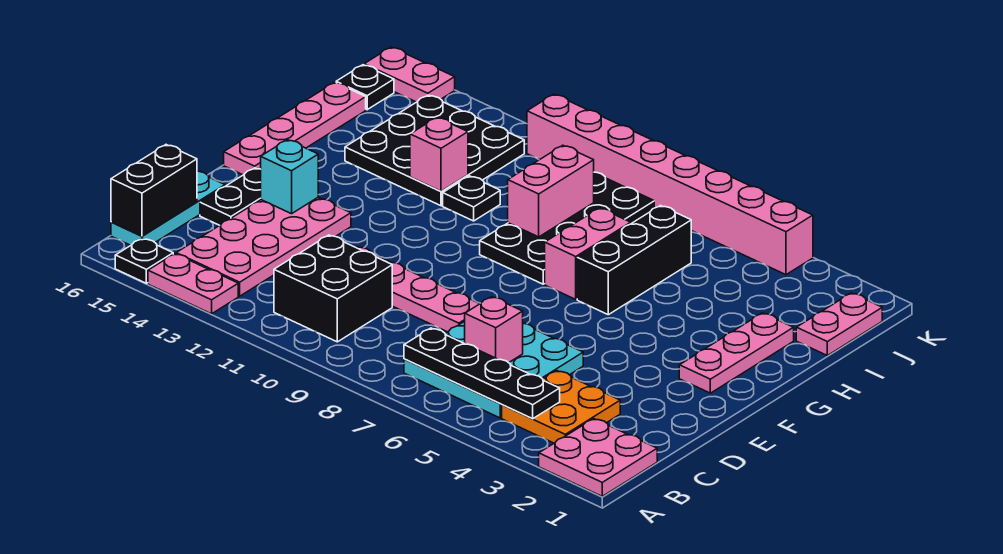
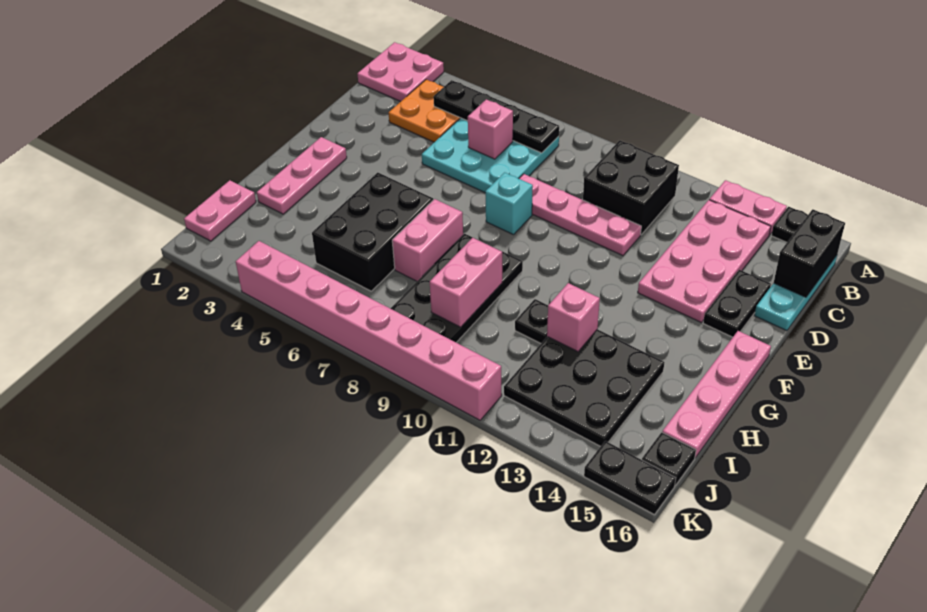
cyan 1x1 brick [261,140,318,214] -> cyan 1x1 brick moved to [485,172,533,235]
black 1x3 brick [577,206,691,315] -> black 2x3 brick [312,173,433,291]
pink 1x2 plate [364,47,455,102] -> black 1x2 plate [584,441,676,515]

